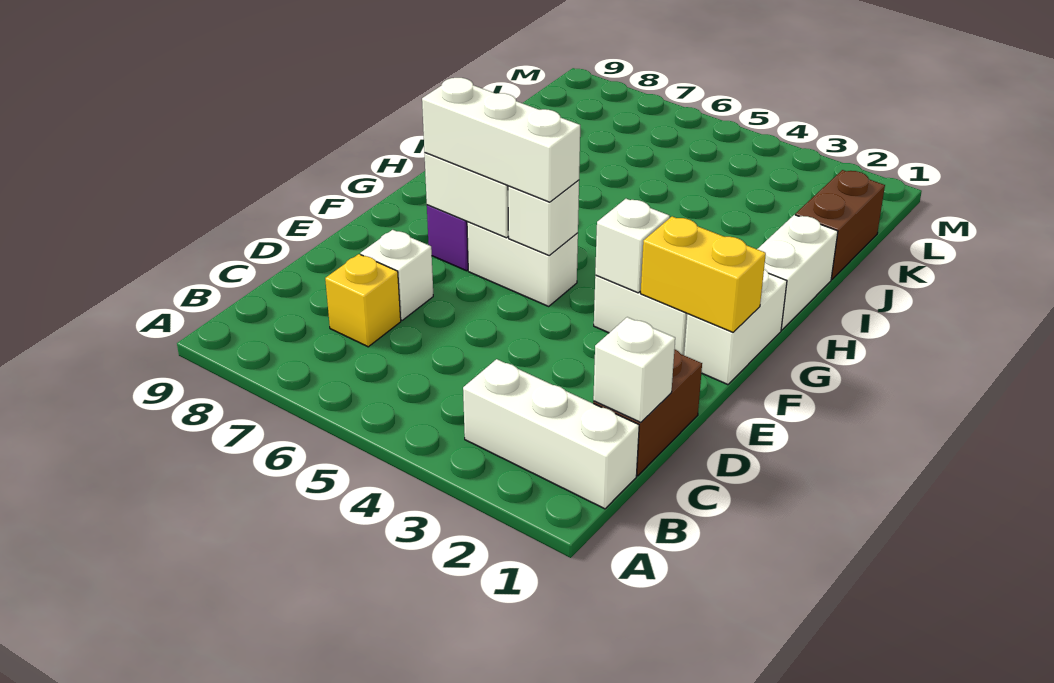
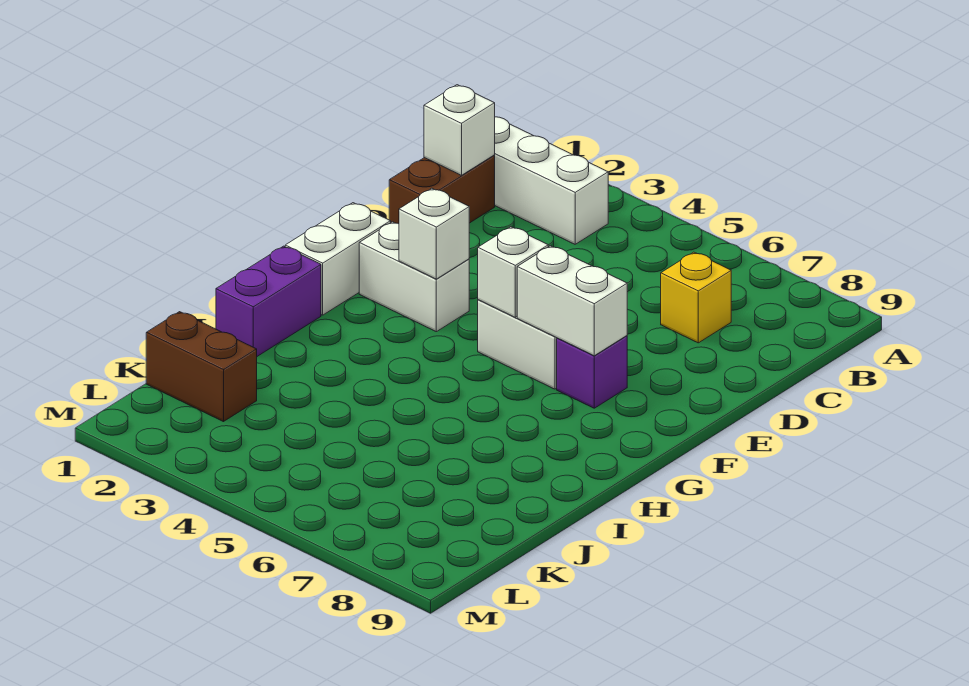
white 1x1 brick [360,230,433,320] -> none
yellow 1x2 brick [641,216,766,332] -> none
white 1x3 brick [422,78,580,202] -> none
white 1x2 brick [757,215,838,330] -> purple 1x2 brick [216,246,321,356]
brown 1x2 brick [795,170,885,279] -> brown 1x2 brick turned to [146,312,257,422]

